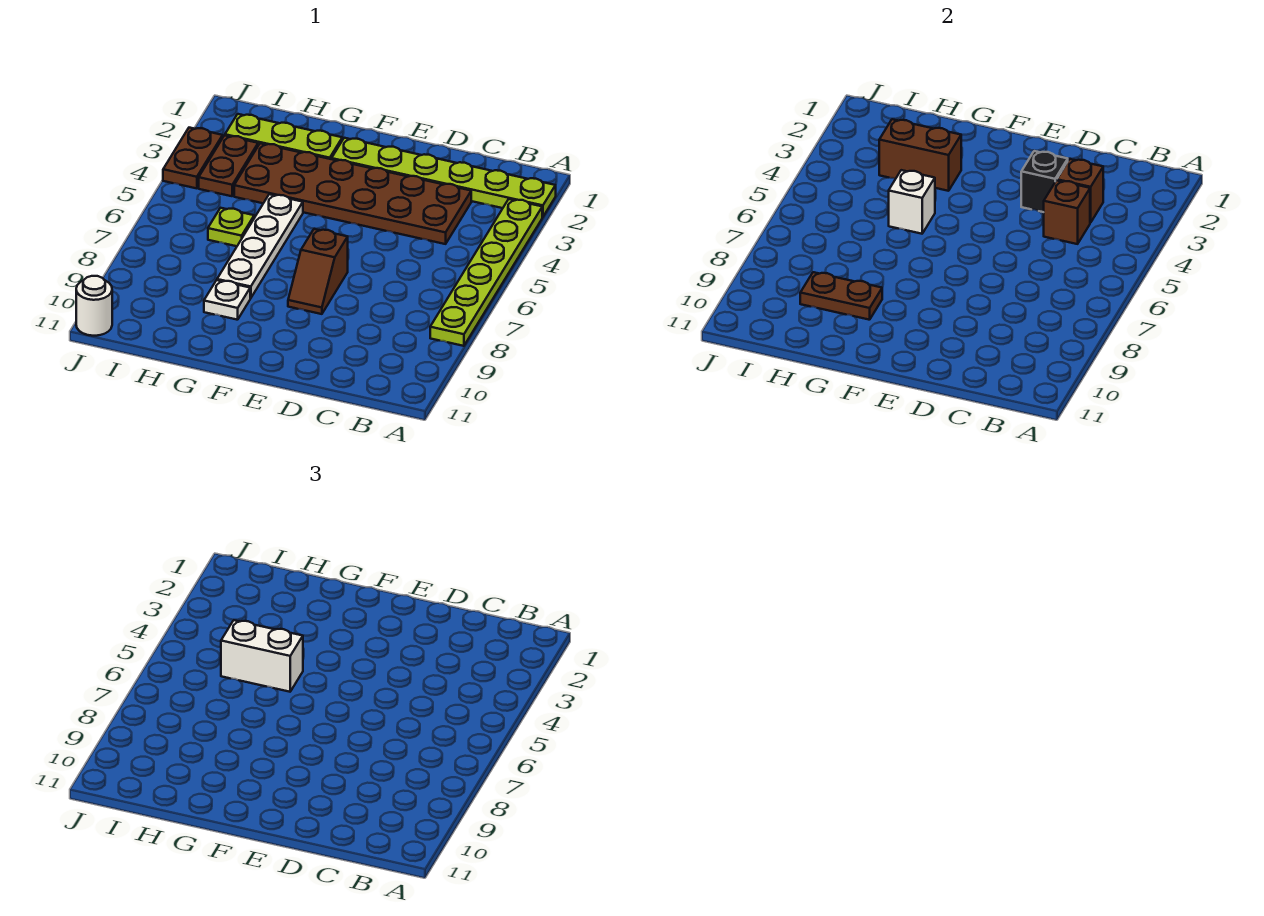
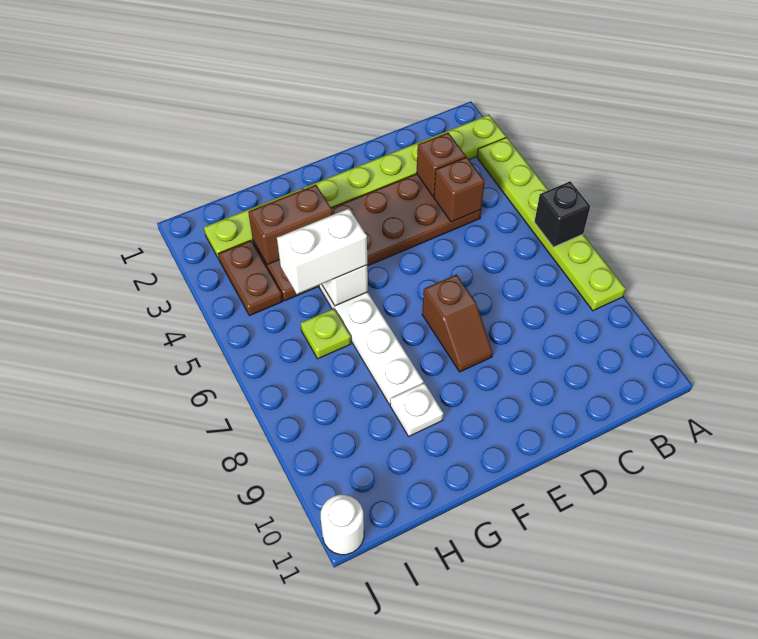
black 1x1 brick [1021,151,1068,212] -> black 1x1 brick moved to [534,181,590,247]
brown 1x2 plate [800,272,882,320] -> none
brown 1x2 plate [163,128,223,188] -> none

